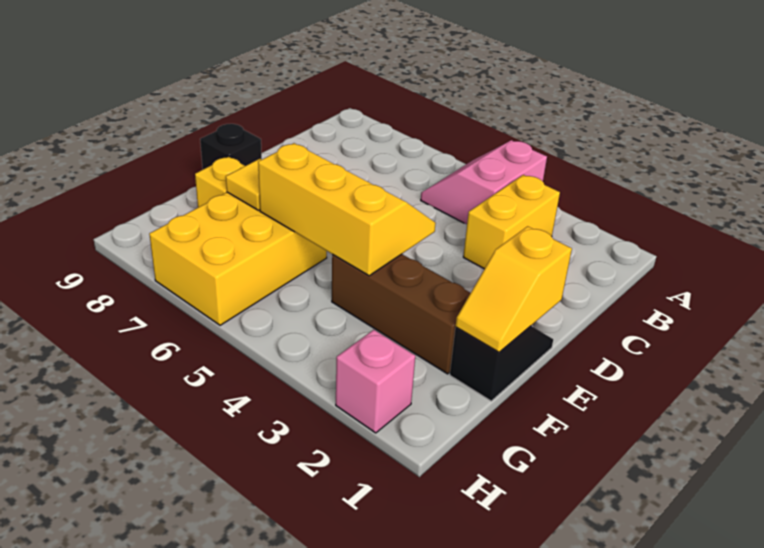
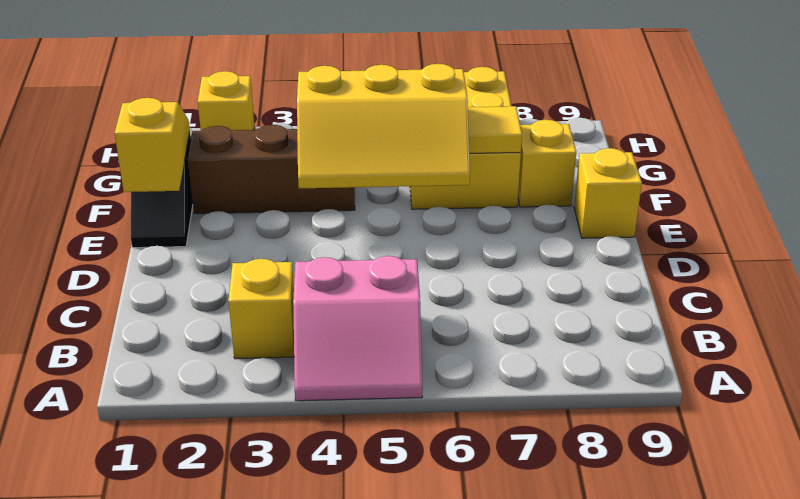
pink 2x2 slope [421,140,547,224] -> pink 2x2 slope turned to [293,256,423,401]
yellow 1x2 brick [463,175,560,269] -> yellow 1x1 brick [228,259,294,359]
black 1x1 brick [200,124,262,169] -> yellow 1x1 brick [574,148,642,238]
pink 1x1 brick [336,330,415,433] -> yellow 1x1 brick [198,71,255,131]

